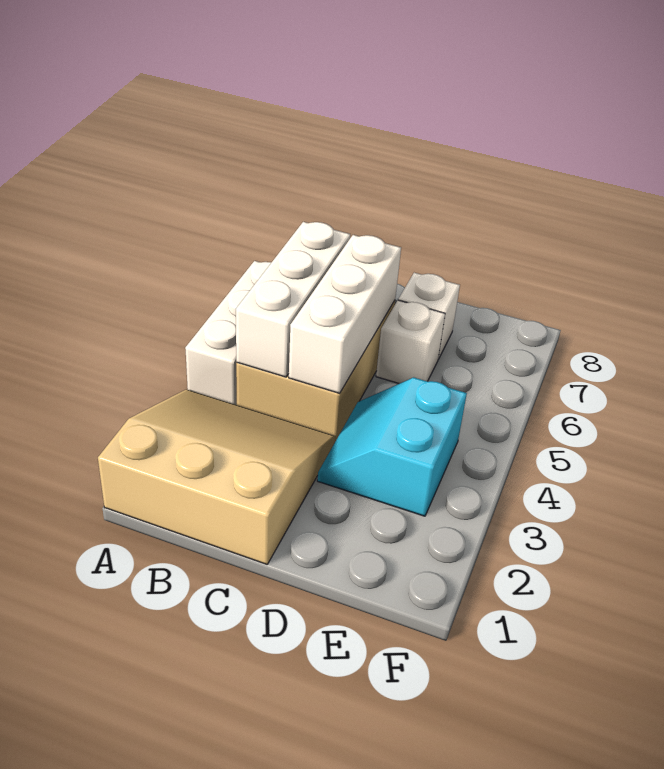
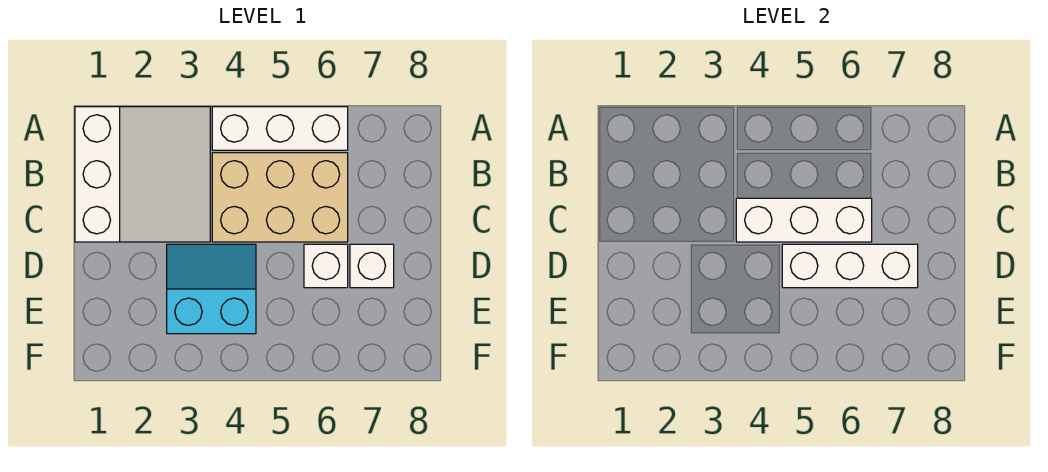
tan 3x3 slope [98,389,336,564] -> white 3x3 slope [75,107,210,242]
white 1x3 brick [236,222,350,377] -> white 1x3 brick moved to [782,244,918,288]

